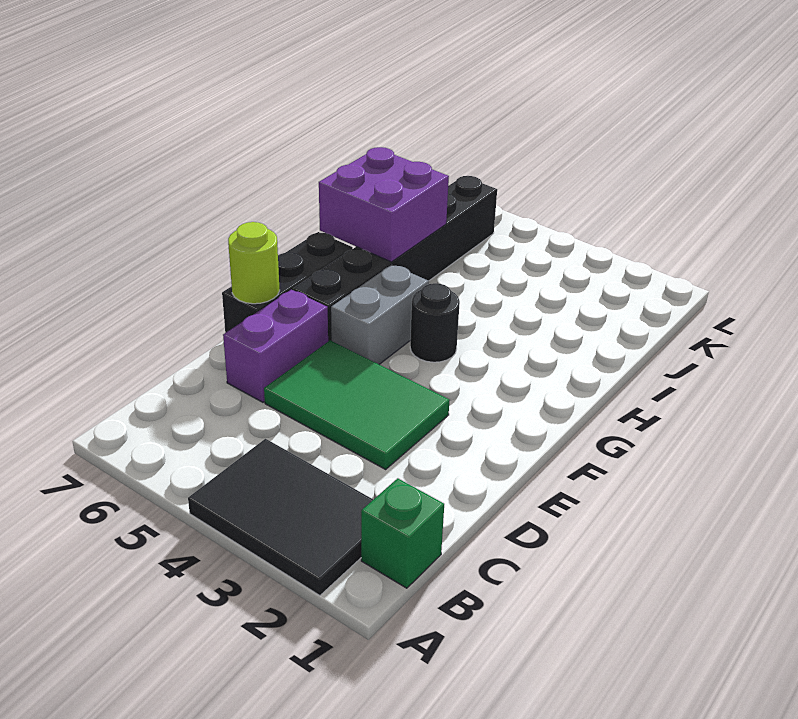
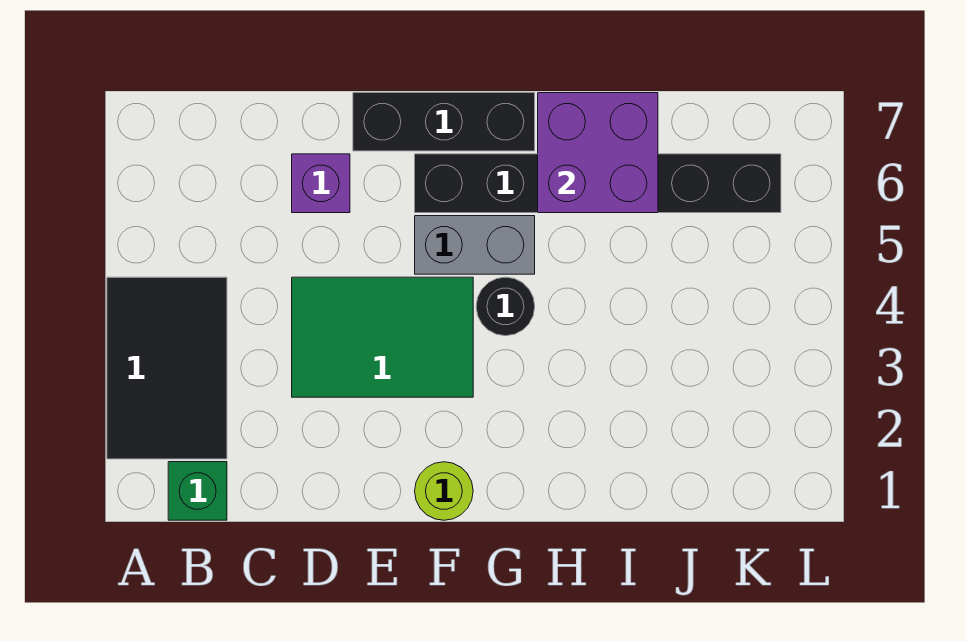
green 2x3 tile [264,340,449,469] -> green 2x3 tile turned to [292,277,473,397]
purple 1x2 brick [223,290,328,402] -> purple 1x1 brick [292,154,350,213]
lime 1x1 round brick [228,222,280,304] -> lime 1x1 round brick moved to [415,462,473,520]

